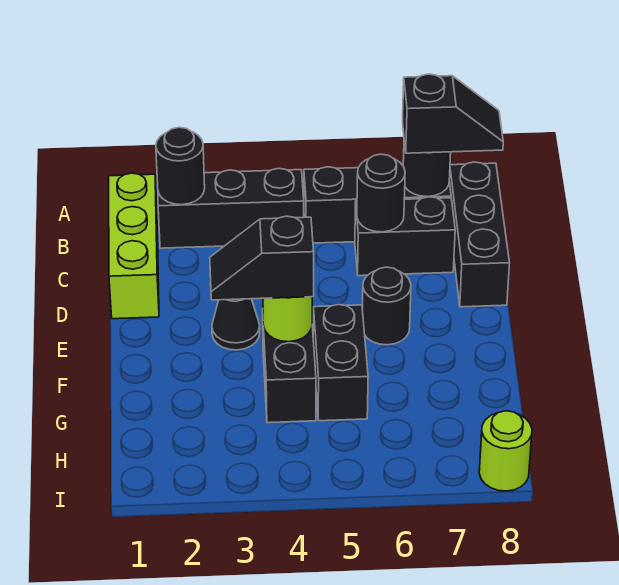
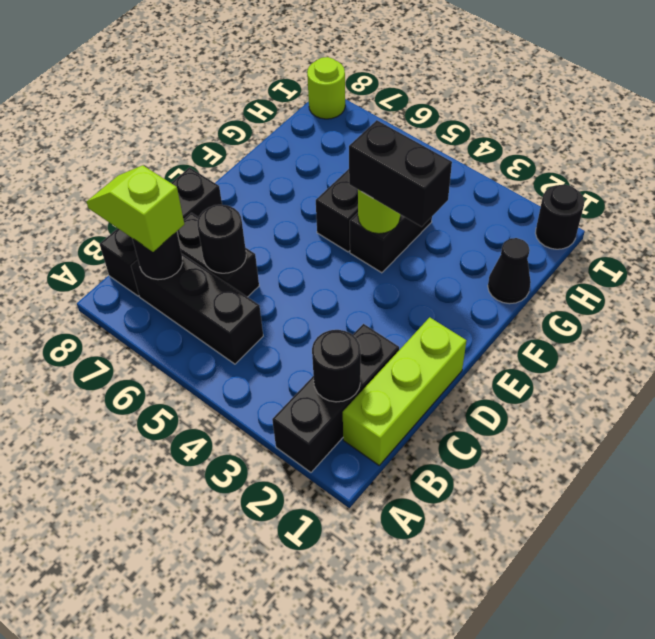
black 1x3 brick [158,168,304,248] -> black 1x3 brick turned to [272,324,399,472]
black 1x2 slope [403,74,503,153] -> lime 1x2 slope [87,165,184,252]
black 1x1 cone [212,299,260,350] -> black 1x1 cone moved to [488,238,531,304]
black 1x1 round brick [362,267,411,345] -> black 1x1 round brick moved to [536,185,584,249]
black 1x2 slope [210,216,314,300] -> black 1x2 brick [349,120,452,227]

